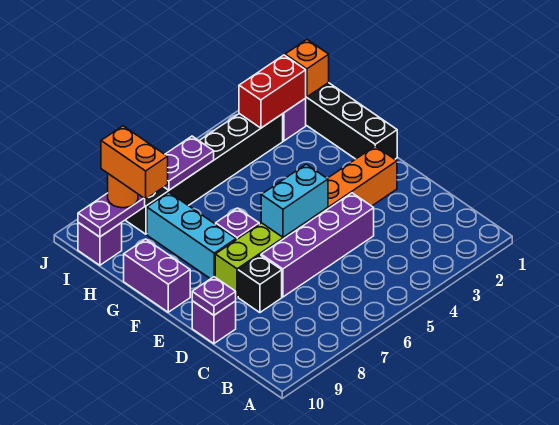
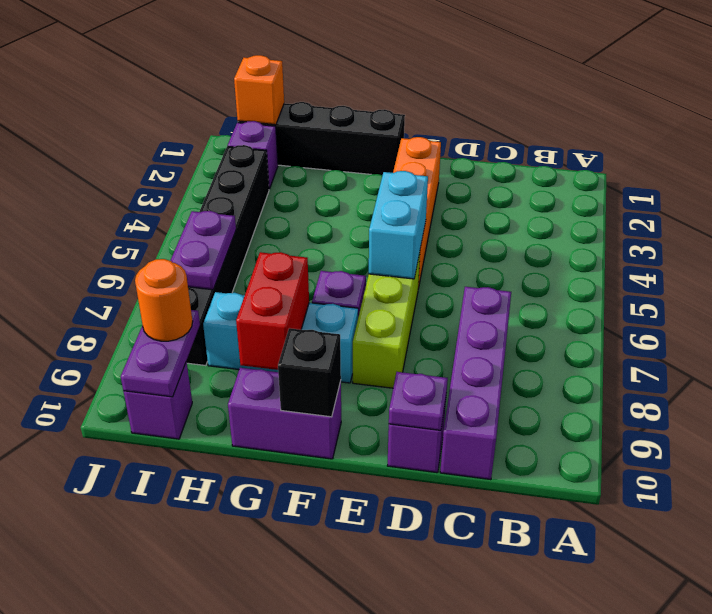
purple 1x4 brick [261,193,374,297] -> purple 1x4 brick moved to [440,287,511,480]
black 1x1 brick [238,255,282,313] -> black 1x1 brick moved to [278,328,341,417]
orange 1x2 brick [101,126,168,199] -> none
red 1x2 brick [239,55,306,128] -> red 1x2 brick moved to [236,252,309,370]

